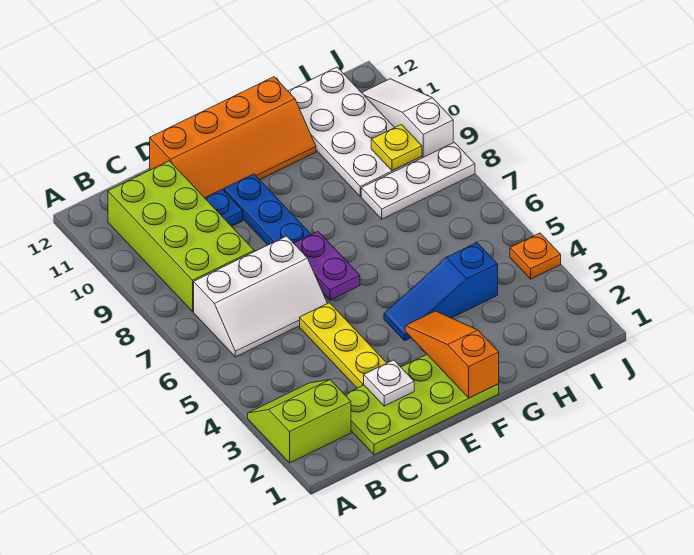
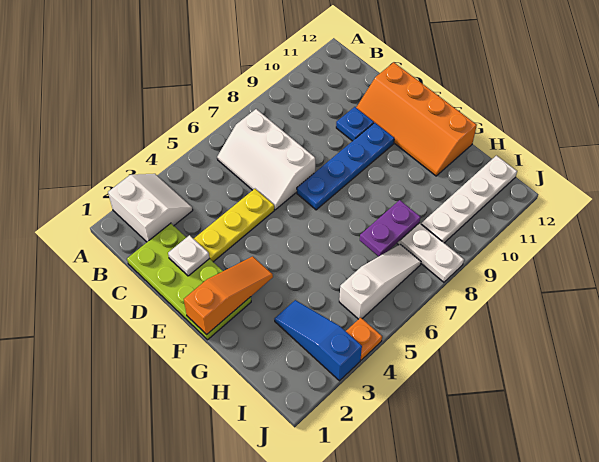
lime 2x2 slope [248,380,351,463] -> white 2x2 slope [108,174,193,242]
lime 2x4 brick [108,161,254,311] -> none
purple 1x2 plate [294,232,360,300] -> purple 1x2 plate moved to [360,200,420,257]
blue 1x3 slope [384,243,498,341] -> blue 1x3 slope moved to [274,300,362,381]
white 2x4 plate [288,67,422,197] -> white 1x4 plate [421,155,517,243]
yellow 1x1 plate [371,125,422,171] -> none
white 1x3 slope [362,79,453,158] -> white 1x3 slope moved to [339,244,421,319]

